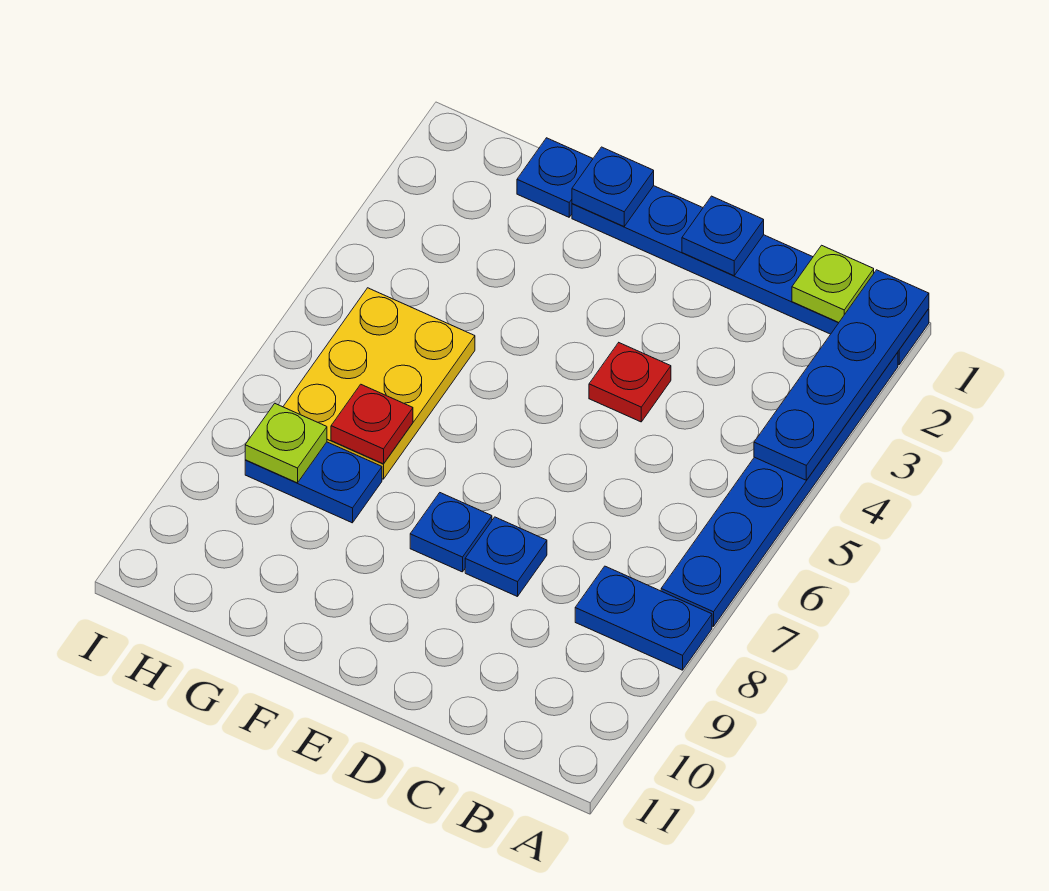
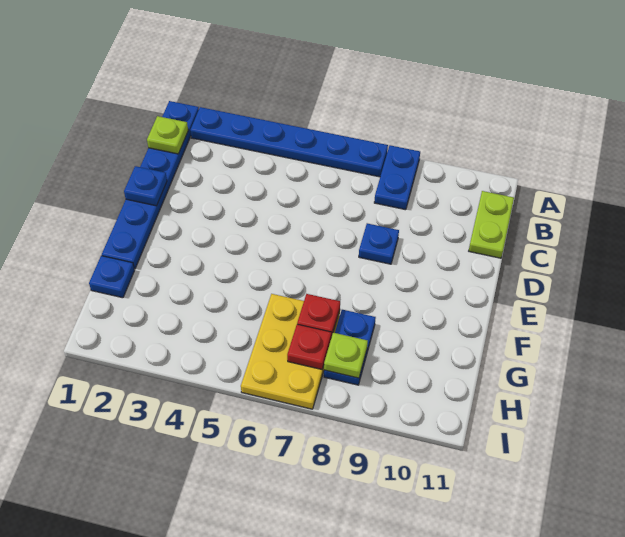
blue 1x4 plate [754,270,929,480] -> none
none -> lime 1x2 plate [469,191,514,258]
red 1x1 plate [589,343,671,422] -> red 1x1 plate moved to [287,324,331,369]
blue 1x1 plate [410,493,492,572] -> none
blue 1x1 plate [572,147,654,226] -> none
yellow 2x3 plate [283,288,475,479] -> yellow 2x3 plate turned to [241,294,340,409]

